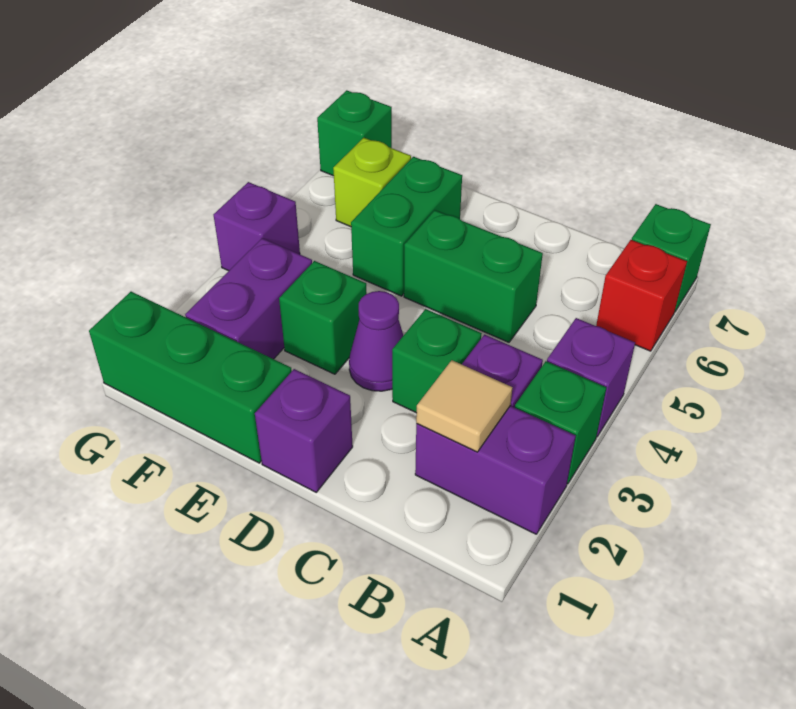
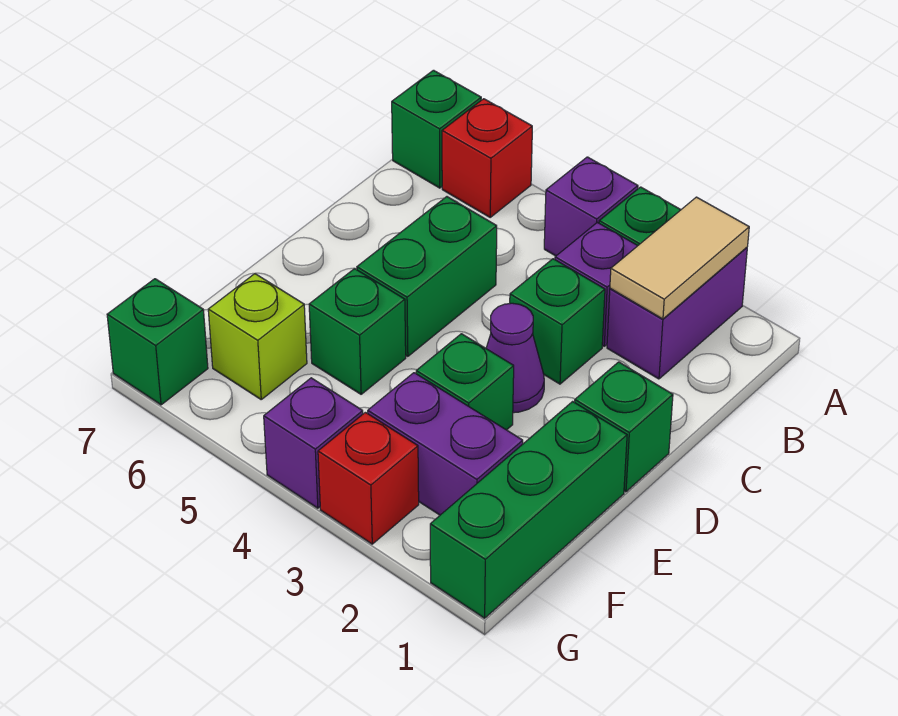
tan 1x1 tile [416,360,512,452] -> tan 1x2 tile [610,197,749,319]
purple 1x1 brick [255,369,353,492] -> green 1x1 brick [575,362,673,492]
green 1x2 brick [351,157,462,296] -> green 1x1 brick [309,269,406,394]
none -> red 1x1 brick [318,412,419,544]

